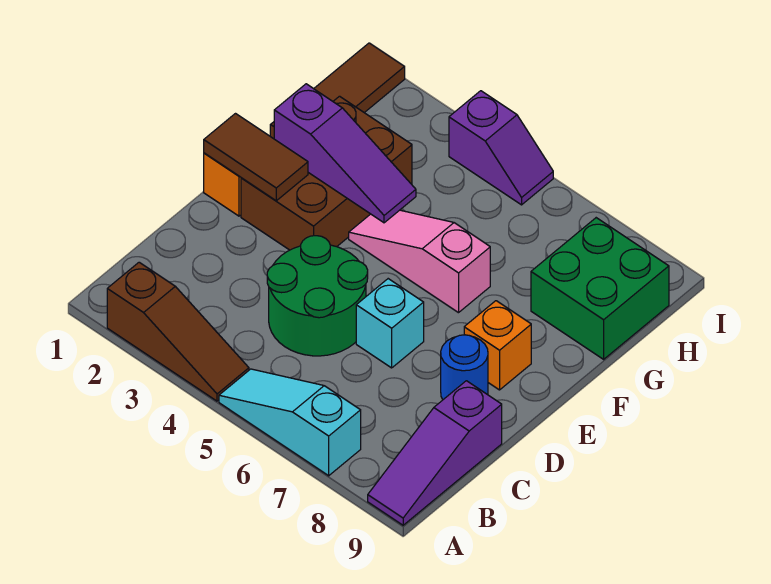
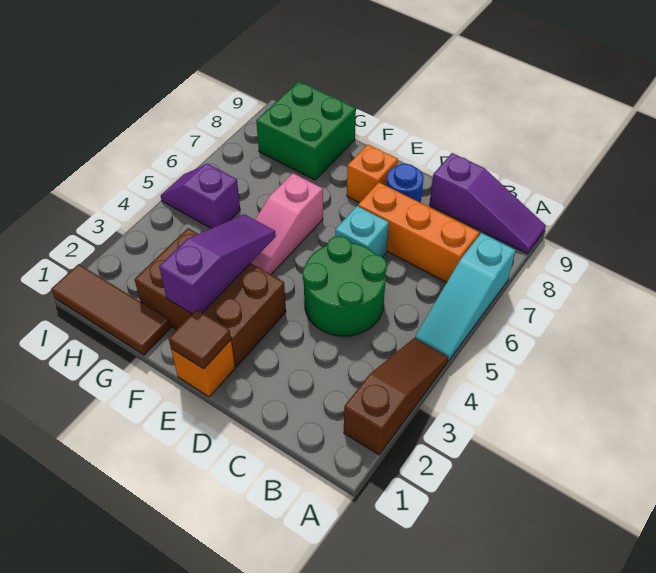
none -> orange 1x3 brick [358,182,479,282]
brown 1x2 tile [204,114,308,201] -> brown 1x1 tile [169,310,231,369]
purple 1x2 slope [449,91,553,205] -> purple 1x2 slope turned to [161,164,240,228]

